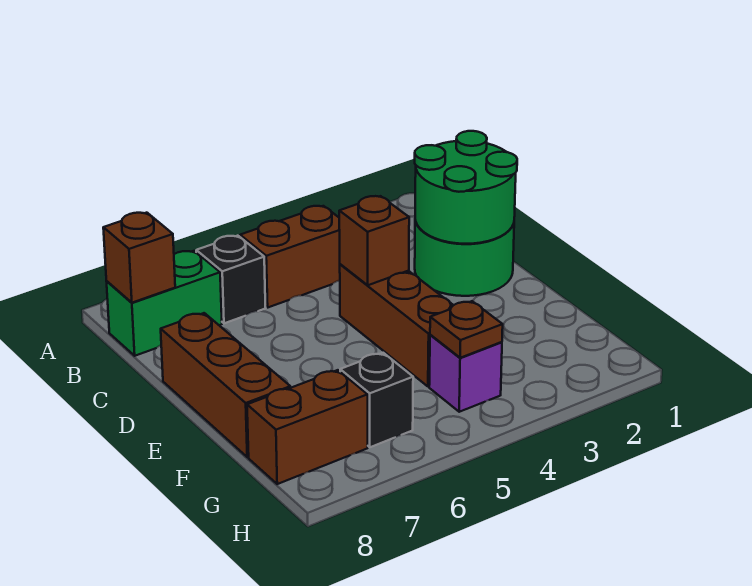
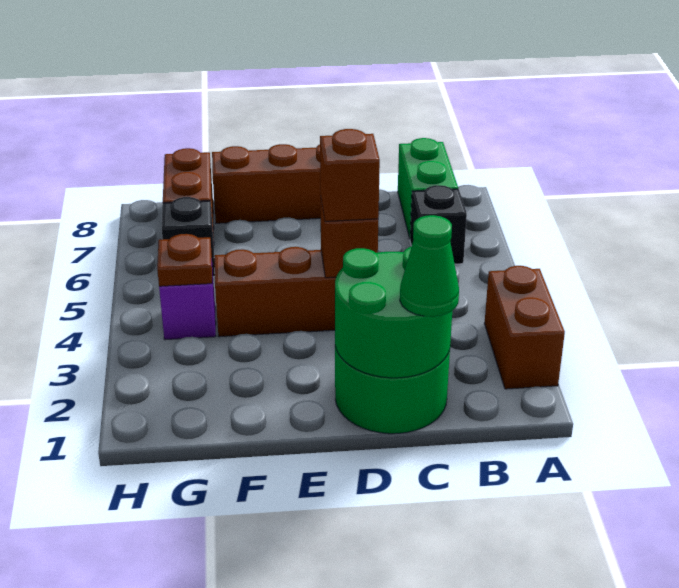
brown 1x2 brick [240,206,340,307] -> brown 1x2 brick moved to [484,266,565,389]
brown 1x1 brick [103,213,175,303] -> brown 1x1 brick moved to [320,129,380,221]
none -> green 1x1 cone [400,215,459,317]

